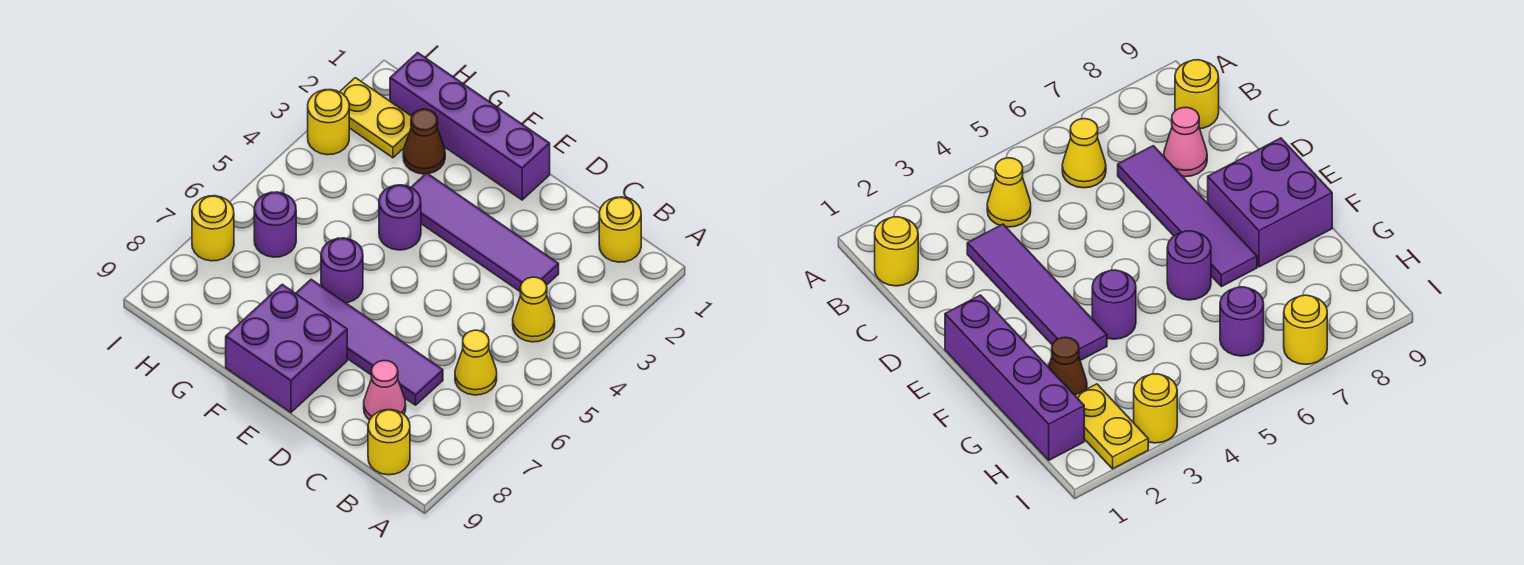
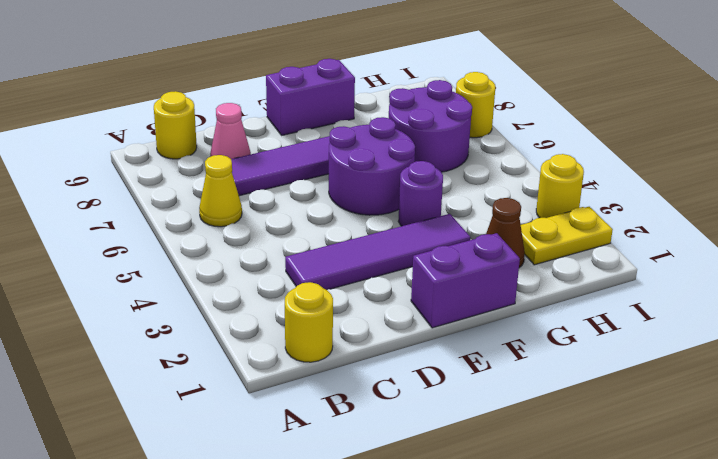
yellow 1x1 cone [513,277,555,342] -> none
purple 1x4 brick [390,53,550,200] -> purple 1x2 brick [411,233,520,328]
purple 2x2 brick [226,284,347,412] -> purple 1x2 brick [266,59,355,135]
purple 1x1 round brick [321,238,363,303] -> purple 2x2 round brick [329,117,415,215]
purple 1x1 round brick [254,192,296,257] -> purple 2x2 round brick [389,80,472,172]

